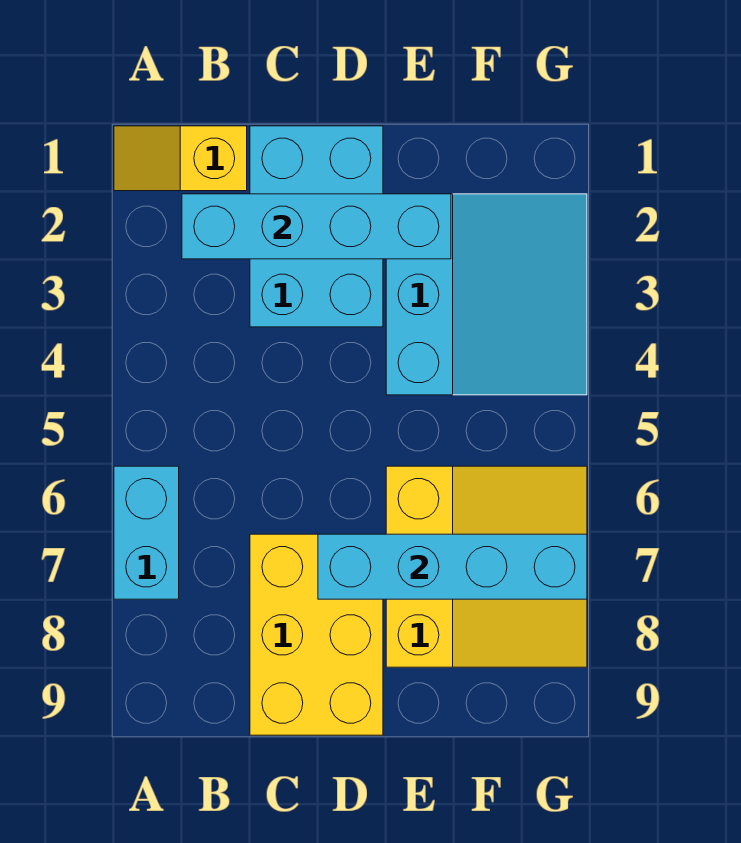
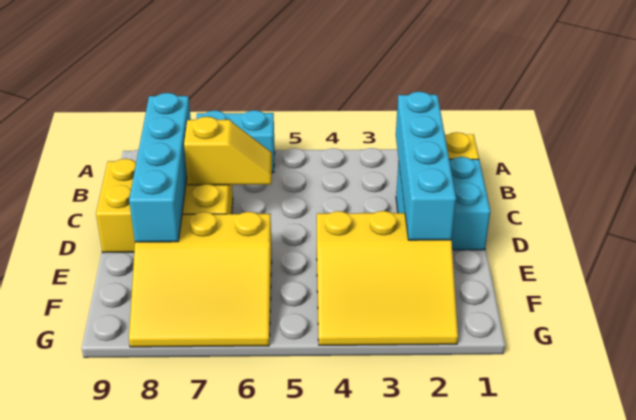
cyan 2x3 brick [250,126,383,327] -> cyan 2x2 brick [396,157,490,250]
none -> yellow 1x2 slope [184,117,272,185]
cyan 1x4 brick [318,534,587,599] -> cyan 1x4 brick moved to [129,93,191,242]
cyan 3x3 slope [386,194,587,395] -> yellow 3x3 slope [317,211,458,345]

